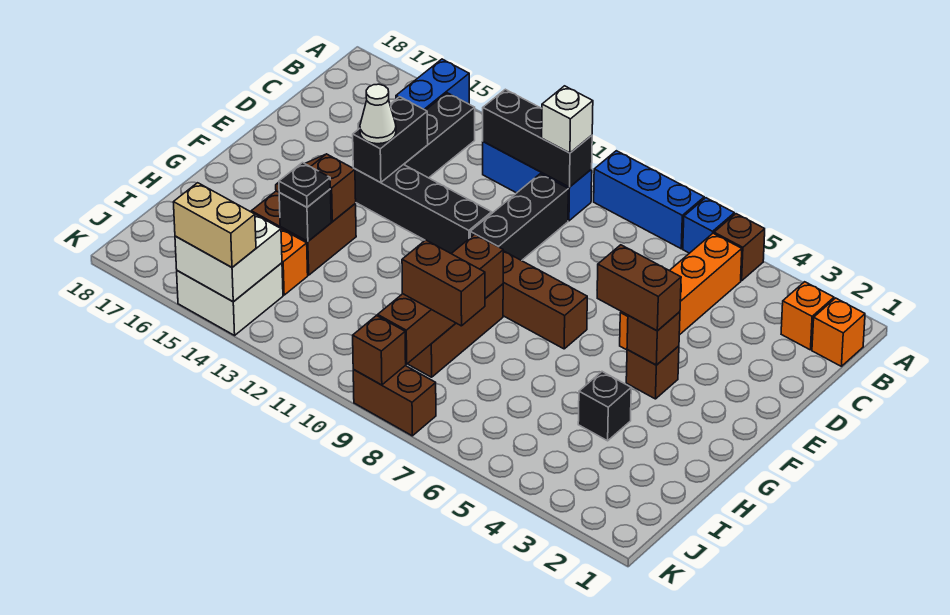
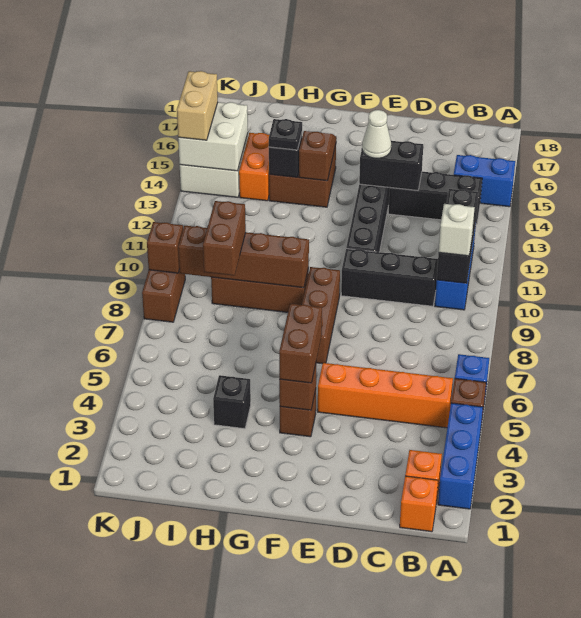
blue 1x3 brick [594,151,704,249] -> blue 1x3 brick moved to [438,403,483,509]

